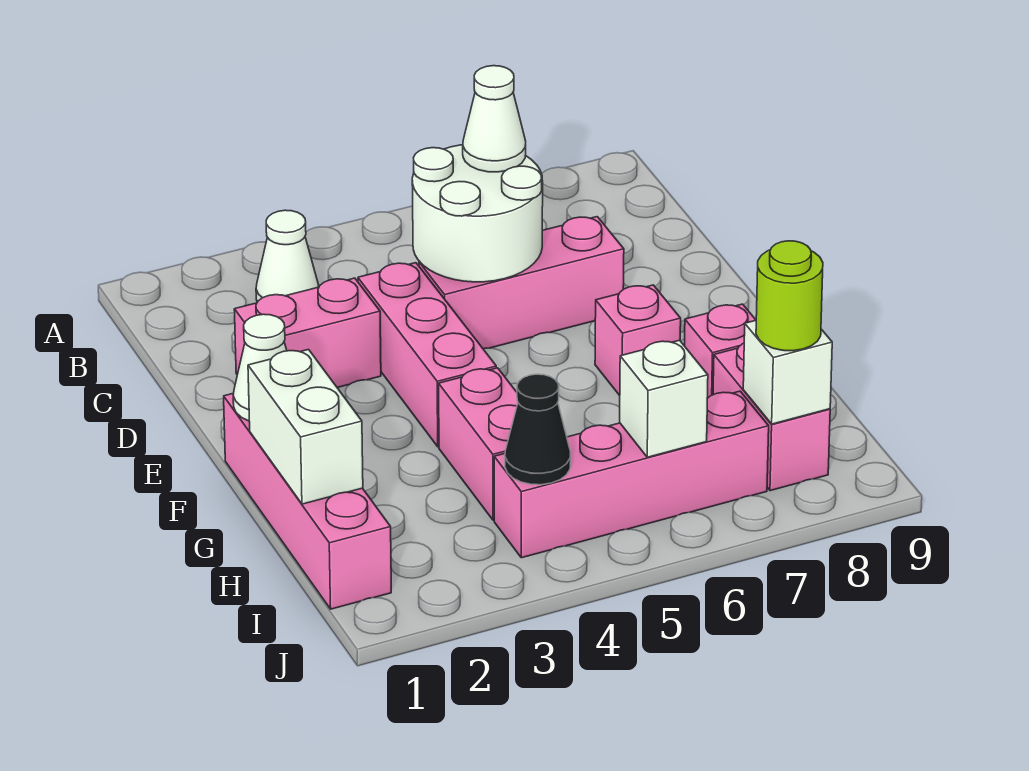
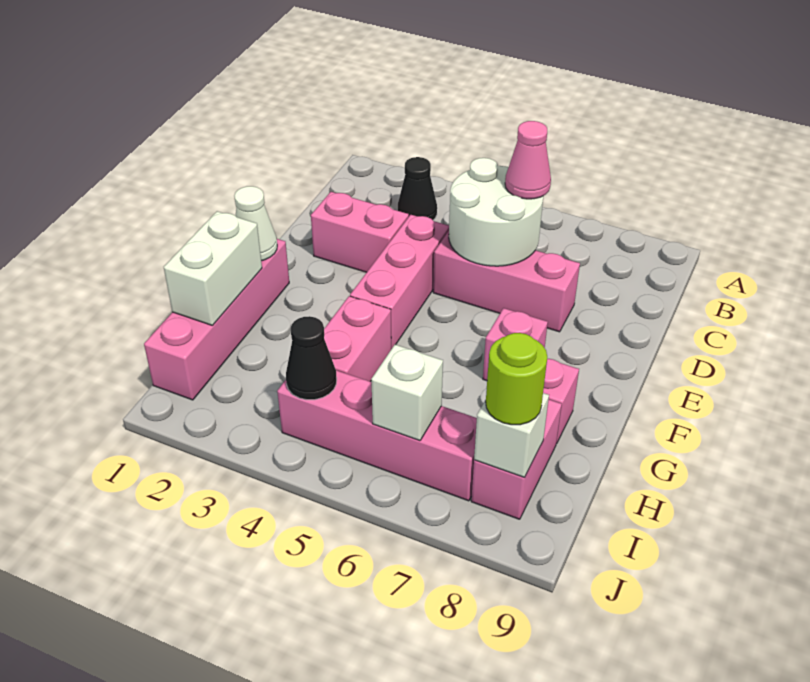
white 1x1 cone [256,210,319,302] -> black 1x1 cone [398,157,437,220]
white 1x1 cone [463,66,526,172] -> pink 1x1 cone [505,121,551,199]

